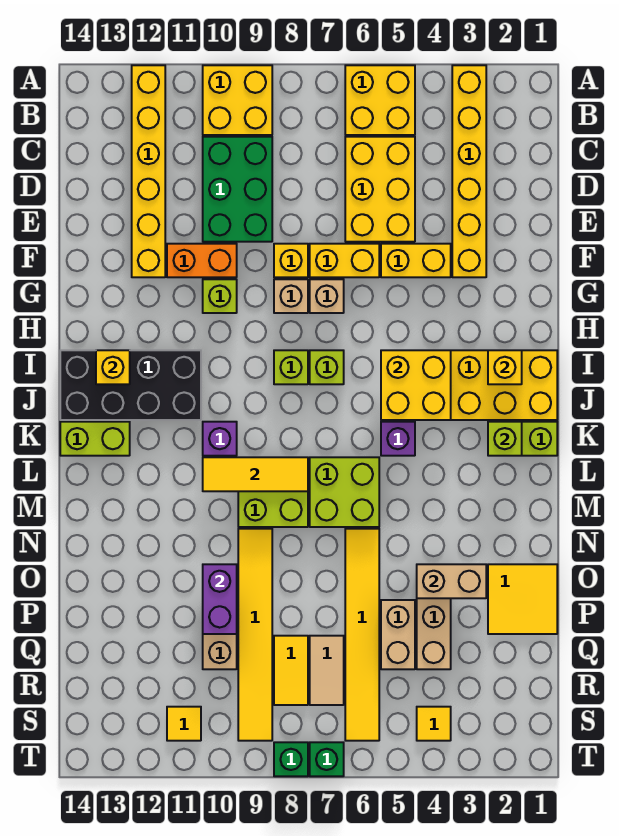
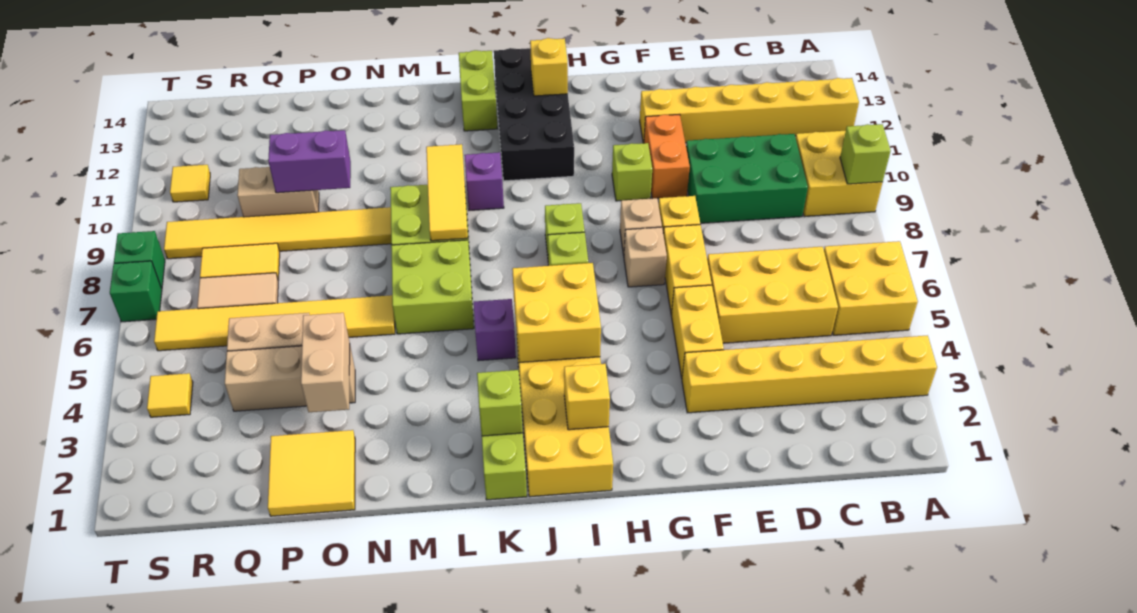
none -> lime 1x1 brick [840,124,891,184]

